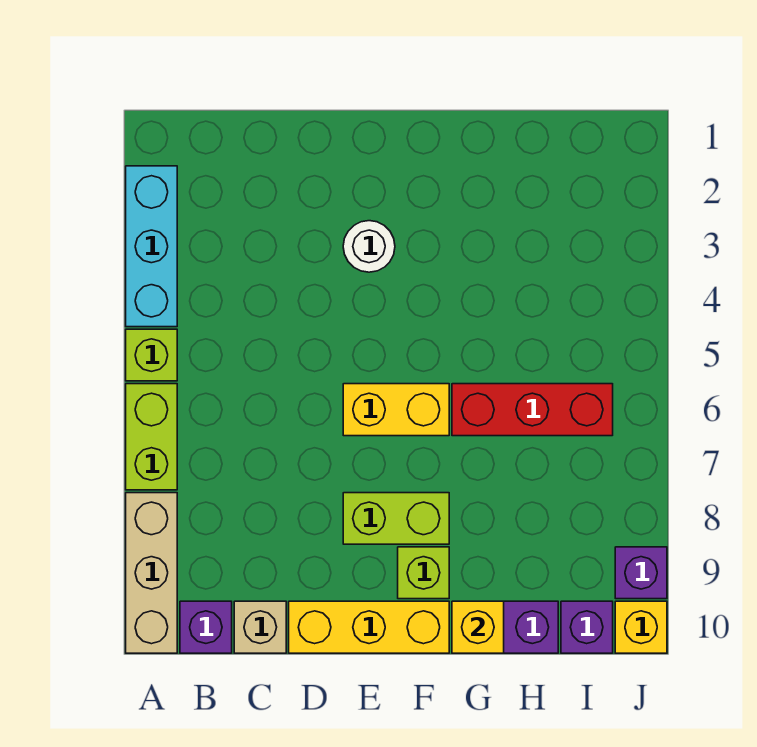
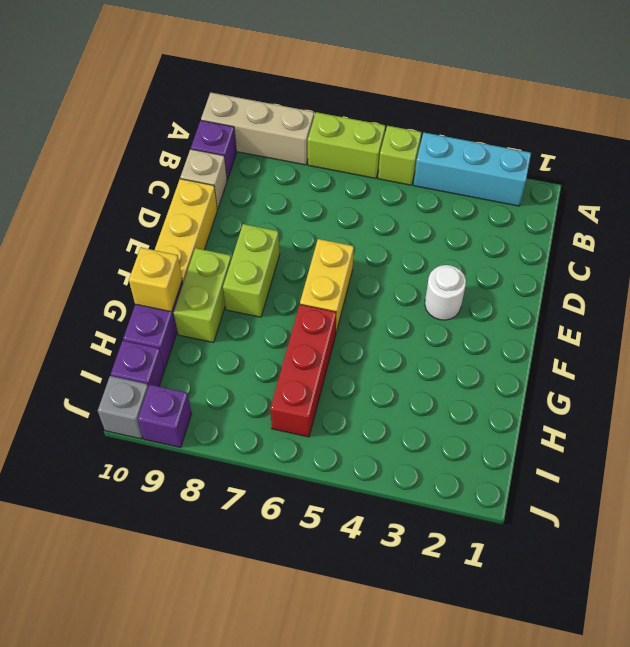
lime 1x1 brick [398,547,449,599] -> lime 1x2 brick [174,248,231,342]
yellow 1x1 brick [615,601,667,653] -> grey 1x1 brick [98,376,148,439]

